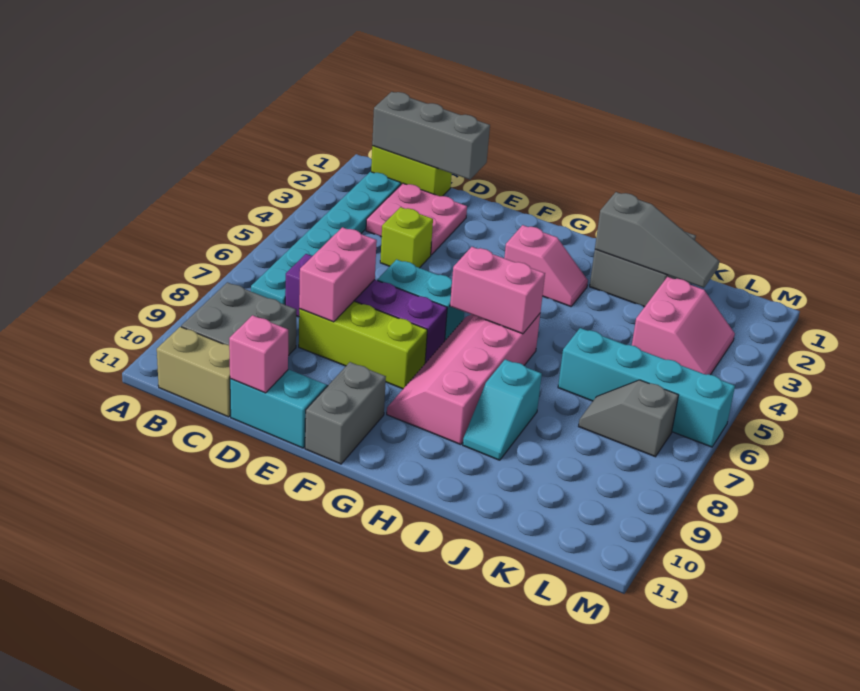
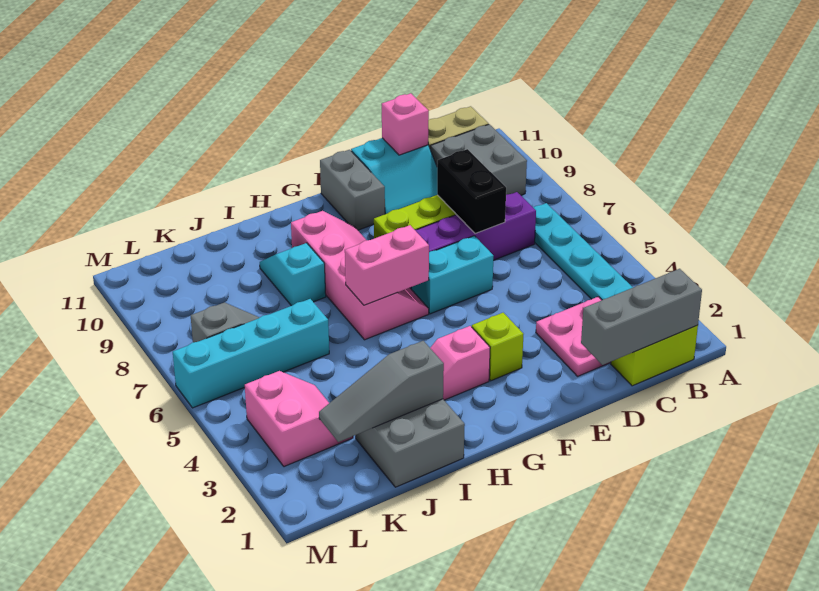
lime 1x1 brick [380,207,433,268] -> lime 1x1 brick moved to [472,313,523,381]
pink 1x2 brick [299,227,377,322] -> black 1x2 brick [437,149,506,234]
pink 2x2 slope [632,277,735,375] -> pink 2x2 slope turned to [245,371,353,467]

